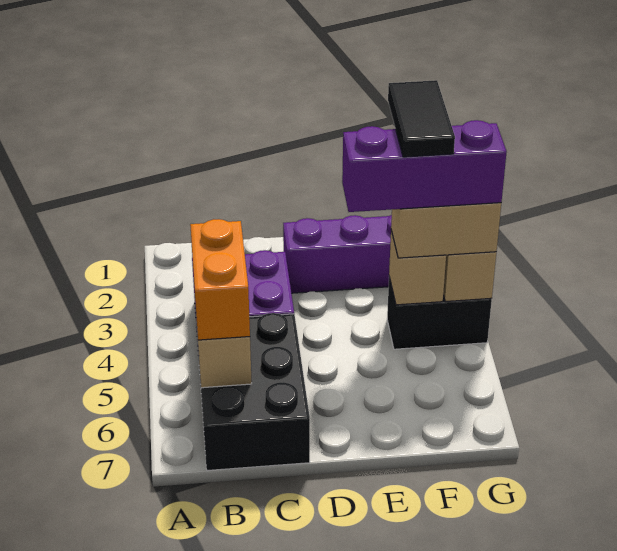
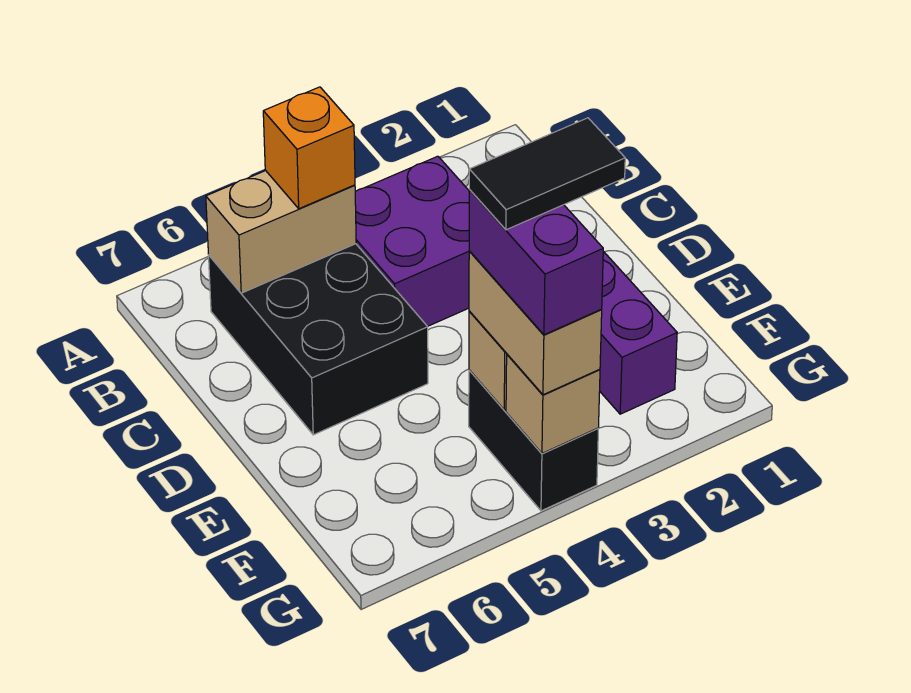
black 2x3 brick [197,313,310,471] -> black 2x3 brick turned to [209,244,428,435]
orange 1x2 brick [190,219,250,340] -> orange 1x1 brick [263,87,355,209]
purple 1x3 brick [342,120,507,212] -> purple 1x2 brick [469,190,603,335]

